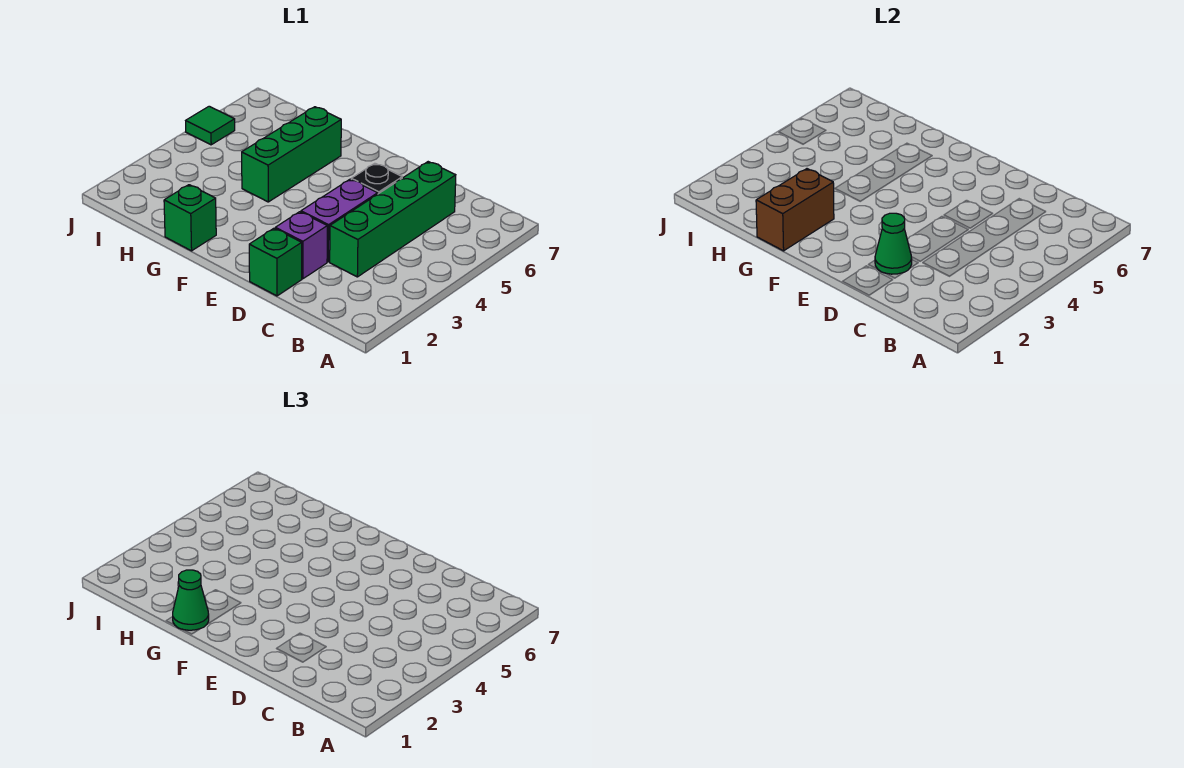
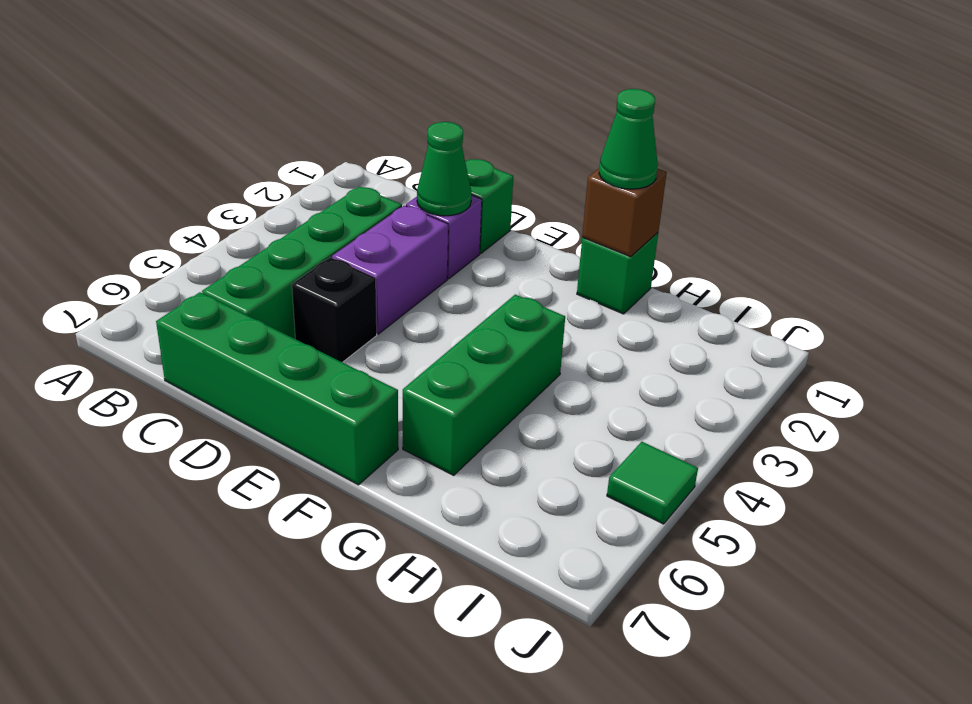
none -> green 1x4 brick [156,292,398,485]
brown 1x2 brick [756,169,834,251] -> brown 1x1 brick [582,169,667,257]

